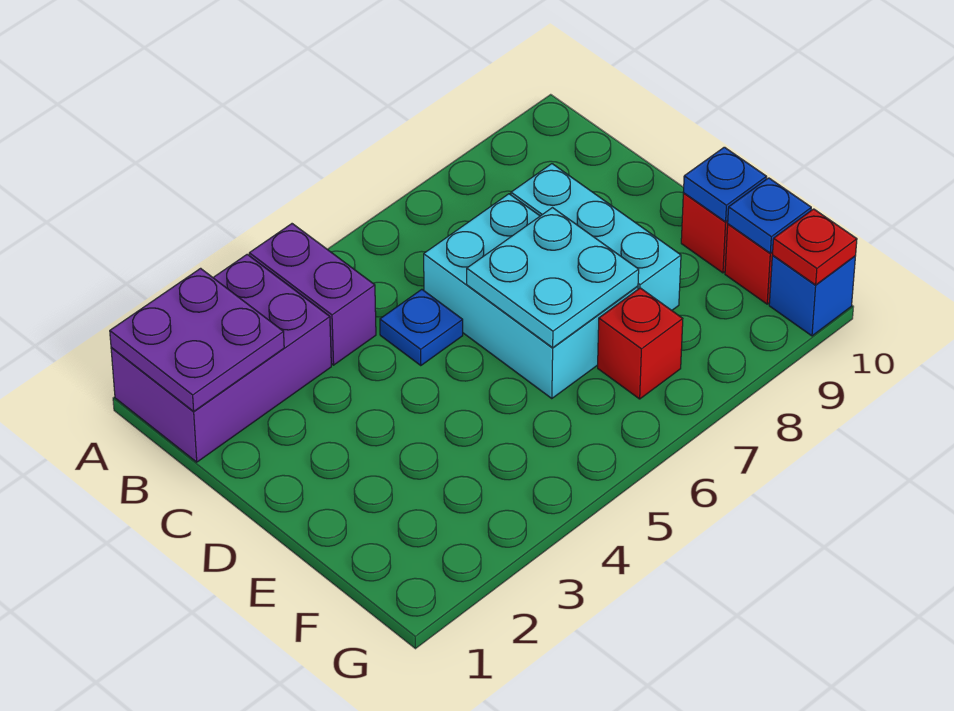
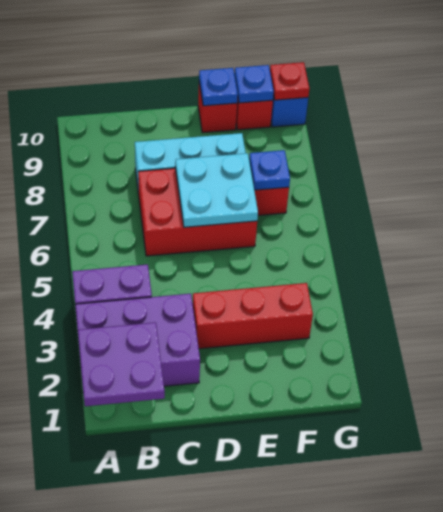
purple 2x3 brick [111,254,331,462] -> purple 2x3 brick turned to [75,294,200,386]
blue 1x1 plate [380,289,463,366] -> blue 1x1 plate moved to [249,150,290,190]
cyan 2x3 brick [424,194,638,399] -> red 2x3 brick [138,168,257,256]
none -> red 1x3 brick [193,283,313,349]

